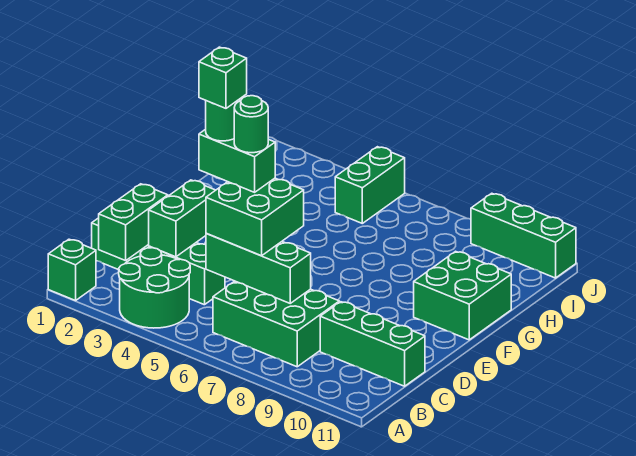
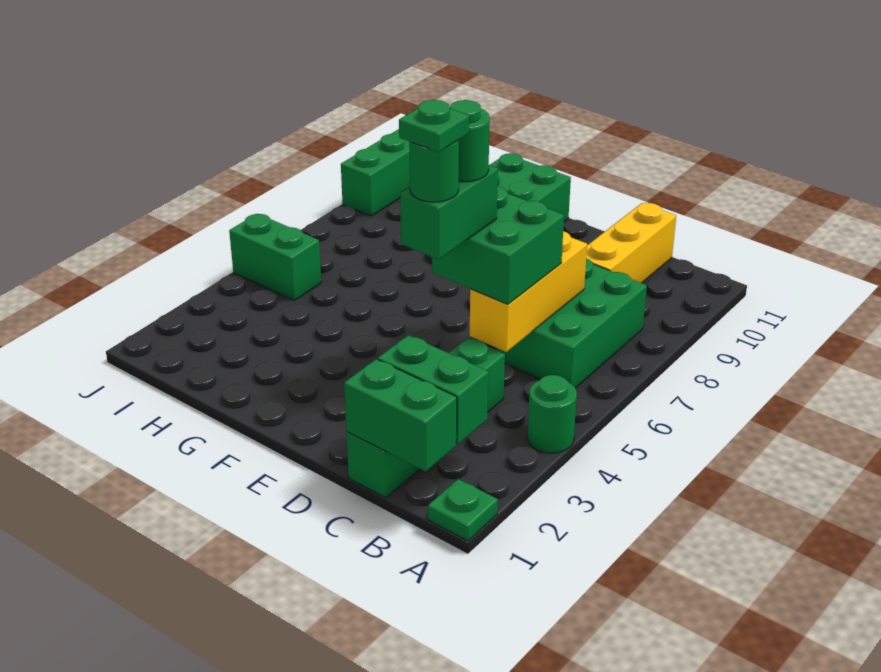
green 1x1 brick [48,239,96,301] -> green 1x1 plate [428,479,498,541]
green 2x2 round brick [119,248,190,328] -> green 1x1 round brick [527,375,577,453]
green 1x2 brick [149,180,215,257] -> green 1x2 brick moved to [344,359,457,471]
green 1x3 brick [206,233,311,303] -> yellow 1x3 brick [470,231,587,352]
green 1x3 brick [320,302,425,386] -> yellow 1x3 brick [586,203,676,283]
green 1x1 brick [199,47,247,108] -> green 1x1 plate [399,100,469,152]

